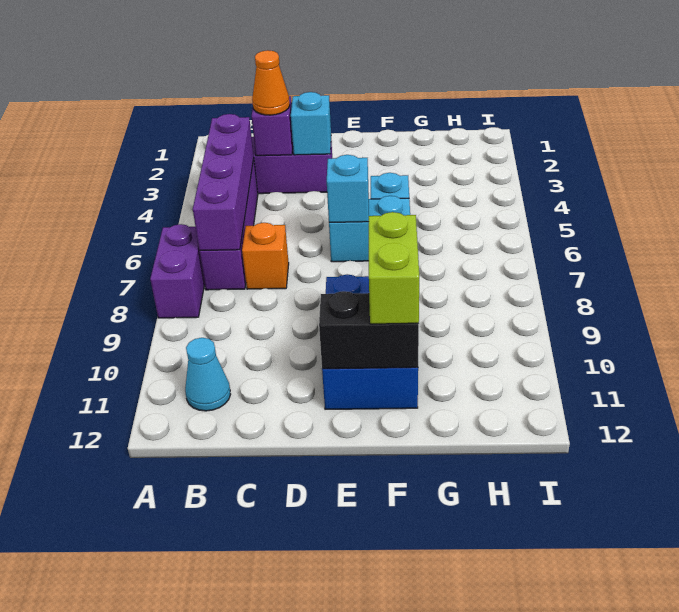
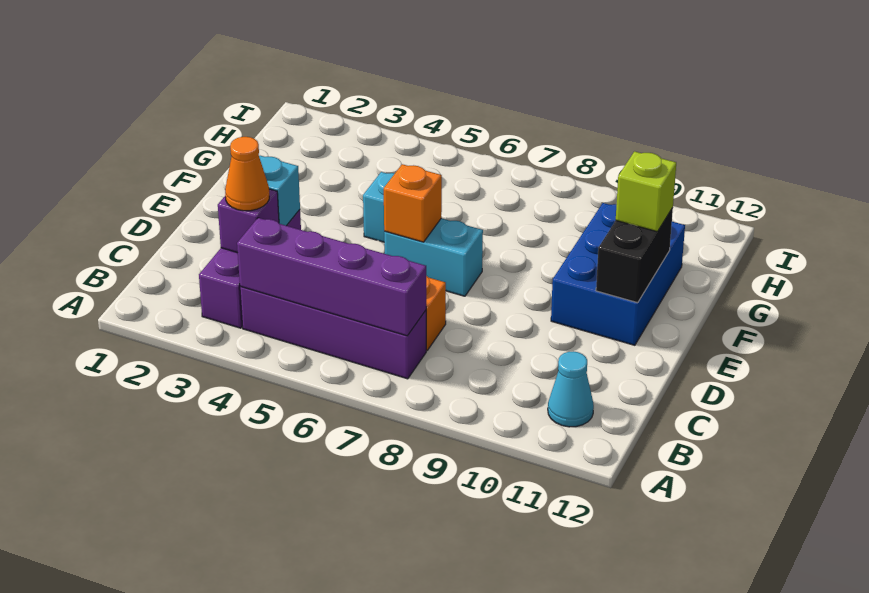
purple 1x2 brick [150,224,205,318] -> none
cyan 1x2 brick [329,196,410,262] -> cyan 1x2 brick turned to [384,218,483,296]
cyan 1x1 brick [327,155,369,222] -> orange 1x1 brick [384,164,442,242]
blue 2x3 brick [322,274,418,409] -> blue 2x3 brick turned to [551,203,685,345]
lime 1x2 brick [369,212,419,324] -> lime 1x1 brick [616,151,676,232]

